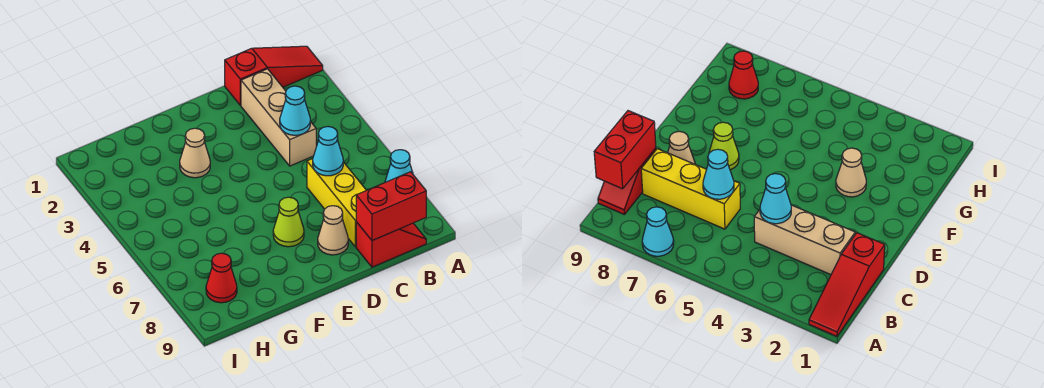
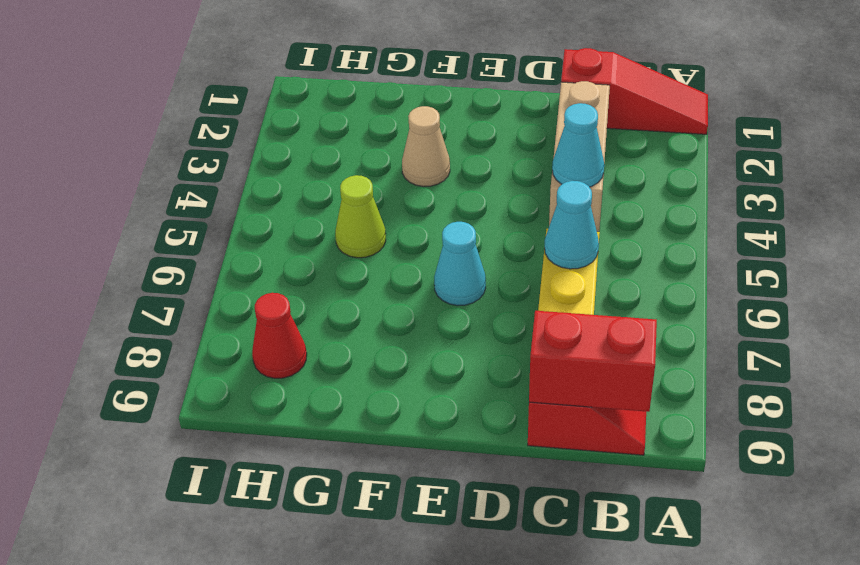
cyan 1x1 cone [385,150,413,182] -> cyan 1x1 cone moved to [434,222,486,306]
tan 1x1 cone [318,206,348,255] -> none
lime 1x1 cone [273,197,304,247] -> lime 1x1 cone moved to [335,175,386,258]

